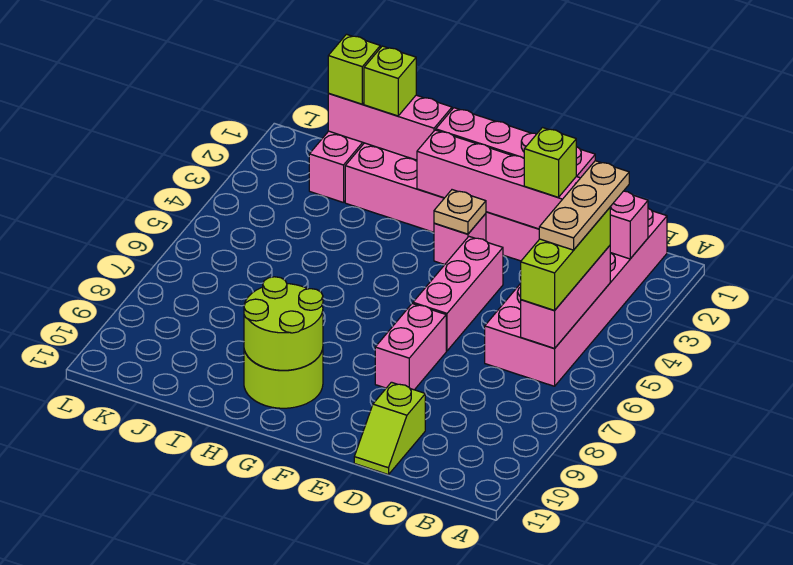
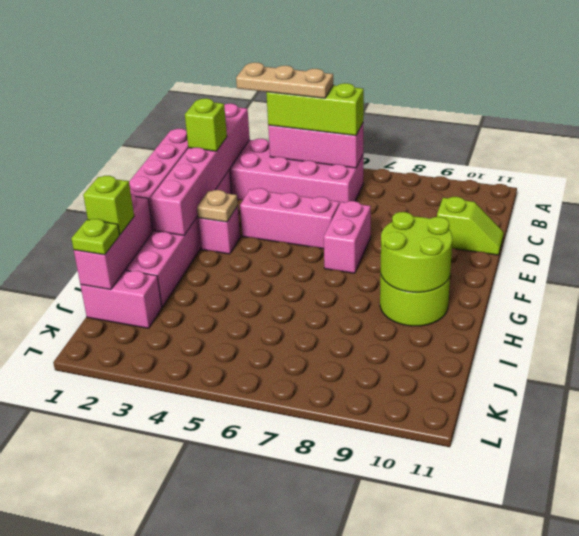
pink 1x2 brick [375,304,446,390] -> pink 1x2 brick turned to [324,201,371,273]
lime 1x1 brick [328,34,380,104] -> lime 1x1 plate [71,219,120,255]

